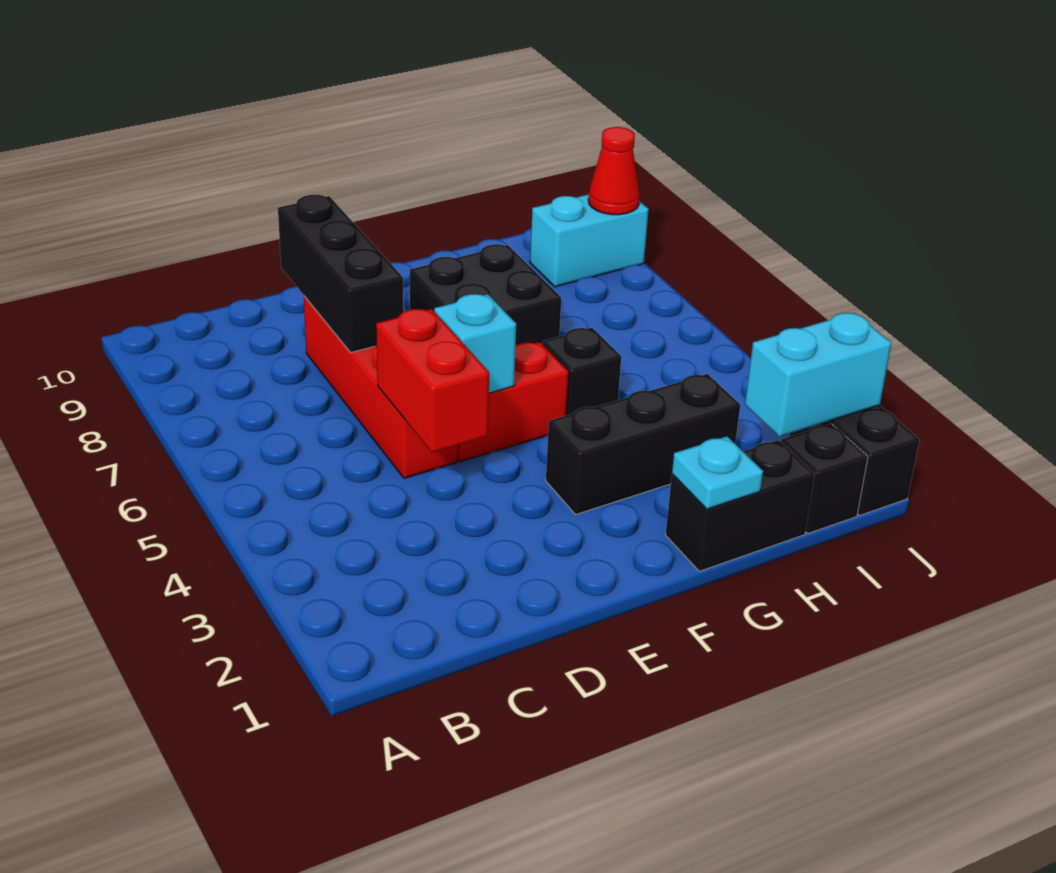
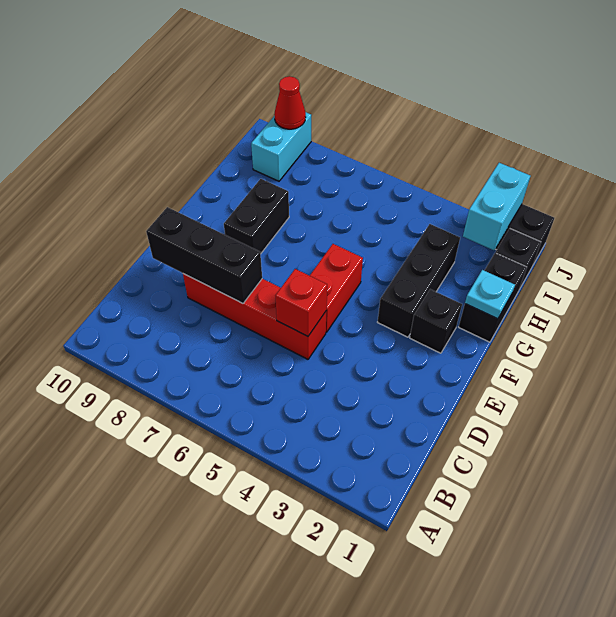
red 1x2 brick [376,309,489,452] -> red 1x1 brick [276,269,327,336]
cyan 1x1 brick [434,294,516,393] -> none
black 2x2 brick [410,244,561,345] -> black 1x2 brick [224,179,289,254]
black 1x1 brick [543,328,621,416] -> black 1x1 brick moved to [410,289,462,353]

